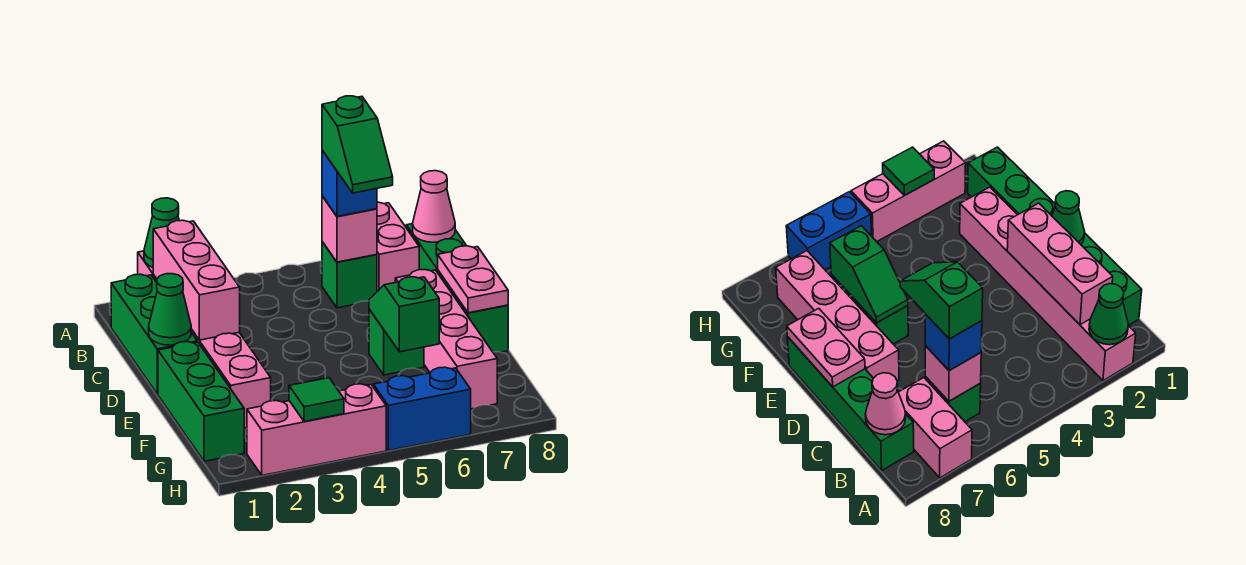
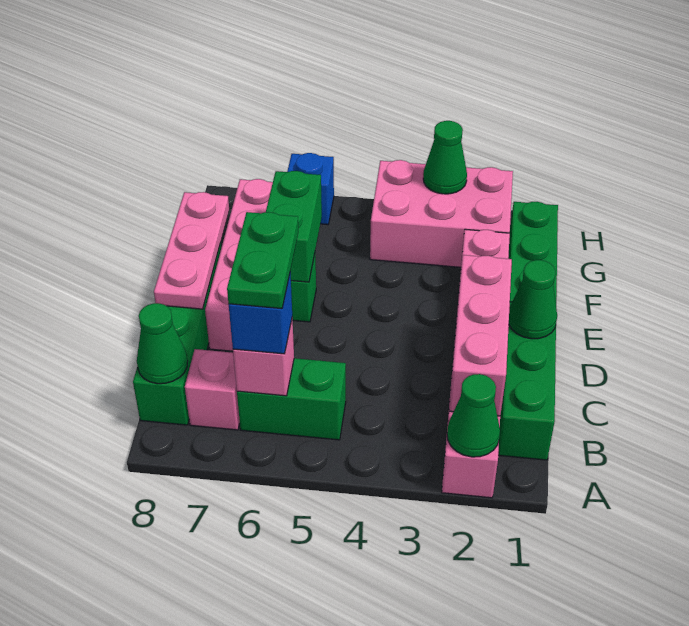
pink 1x2 brick [377,202,419,291] -> pink 1x1 brick [185,349,240,430]
green 1x1 brick [322,242,377,308] -> green 1x2 brick [237,358,346,440]
green 1x2 slope [322,96,393,193] -> green 1x2 plate [227,212,298,309]
pink 1x1 cone [413,171,455,242] -> green 1x1 cone [137,303,188,384]
pink 1x2 plate [438,246,508,313] -> pink 1x3 plate [154,192,229,309]
green 1x2 slope [369,277,439,352] -> green 1x2 brick [266,171,322,282]
pink 1x3 brick [247,384,386,475] -> pink 2x3 brick [370,160,513,267]
green 1x1 tile [289,378,344,422] -> green 1x1 cone [423,121,467,194]
blue 1x2 brick [373,367,471,451] -> blue 1x1 brick [287,153,334,225]

